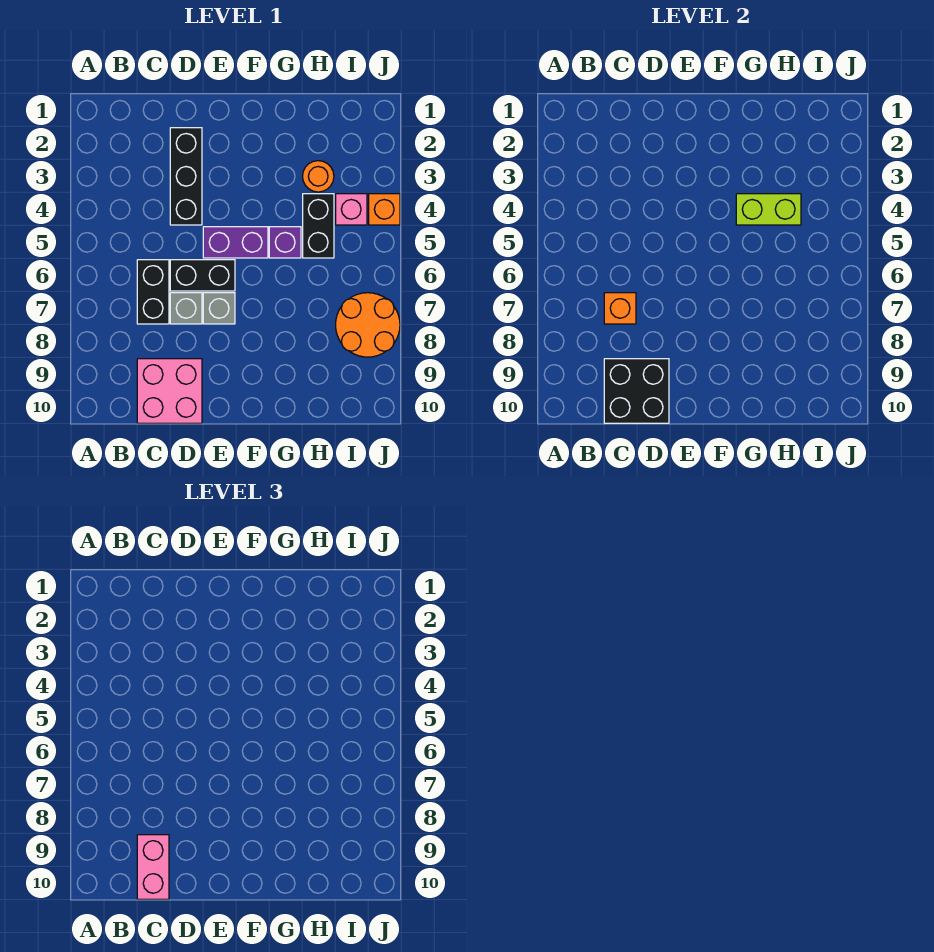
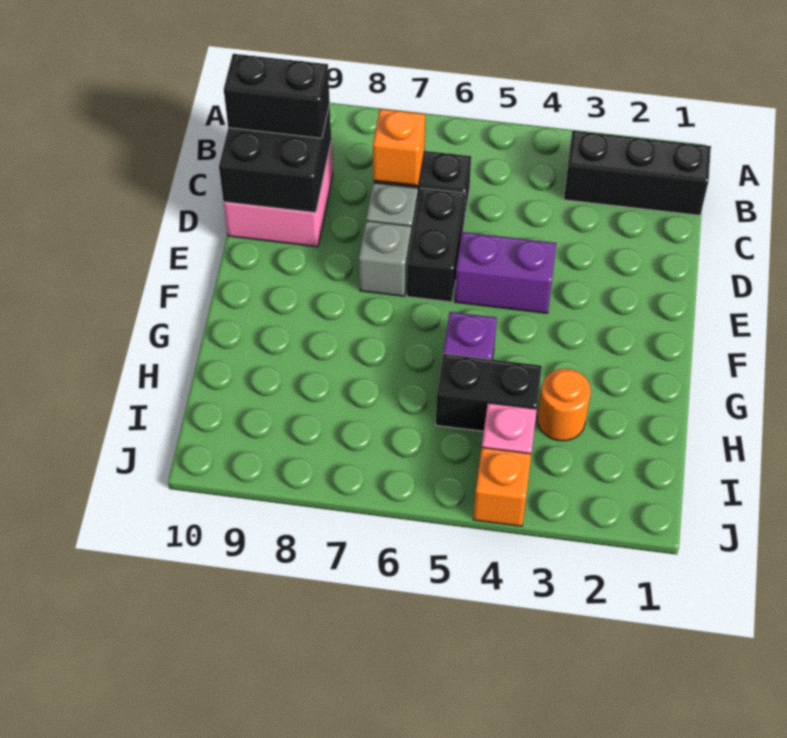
pink 1x2 brick [137,835,169,899] -> black 1x2 brick [224,54,330,138]
black 1x3 brick [170,128,202,225] -> black 1x3 brick moved to [564,131,711,215]
purple 1x2 brick [203,227,268,258] -> purple 1x2 brick turned to [455,232,557,313]
lime 1x2 brick [736,194,801,225] -> none
orange 2x2 round brick [336,293,400,357] -> none

